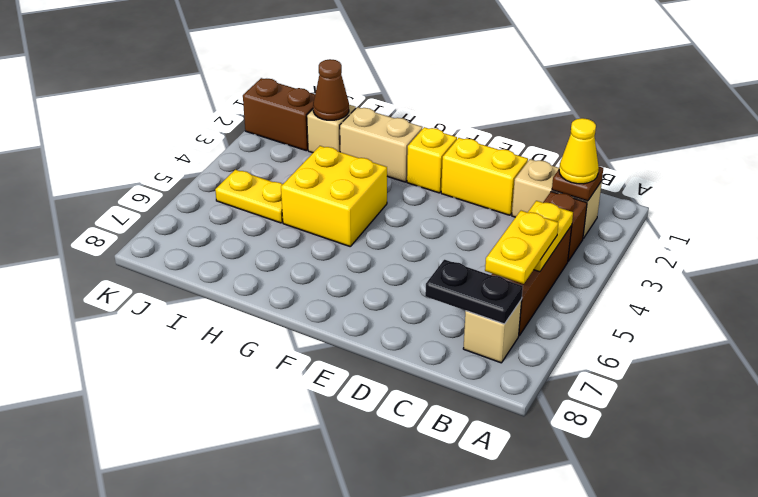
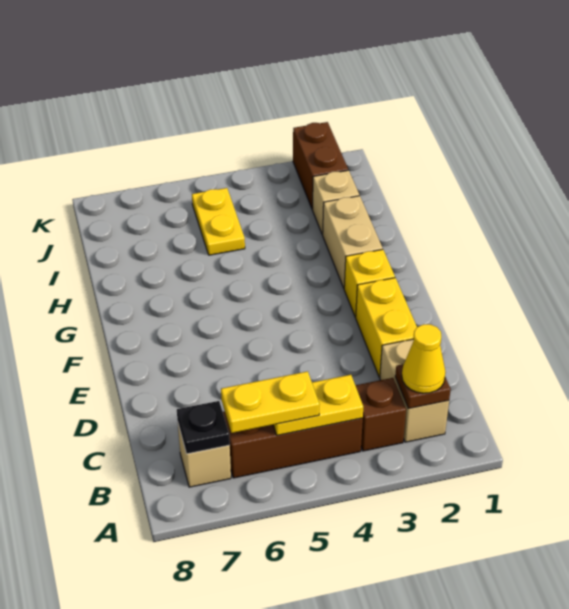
black 1x2 plate [425,260,523,324] -> black 1x1 plate [177,401,230,454]
yellow 2x2 brick [281,146,387,246] -> none
brown 1x1 cone [313,59,349,120] -> none

